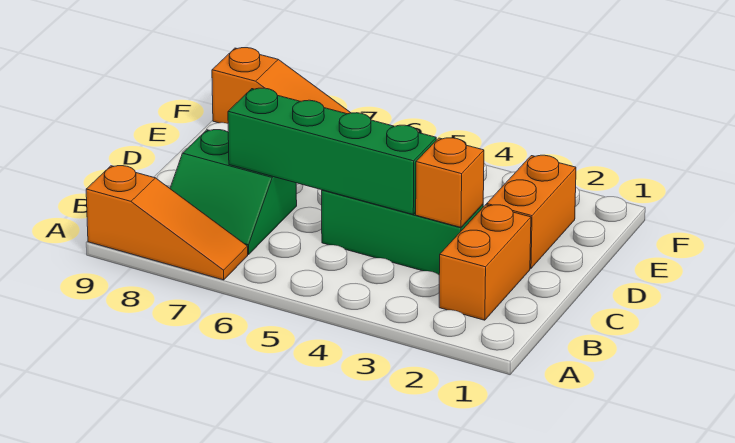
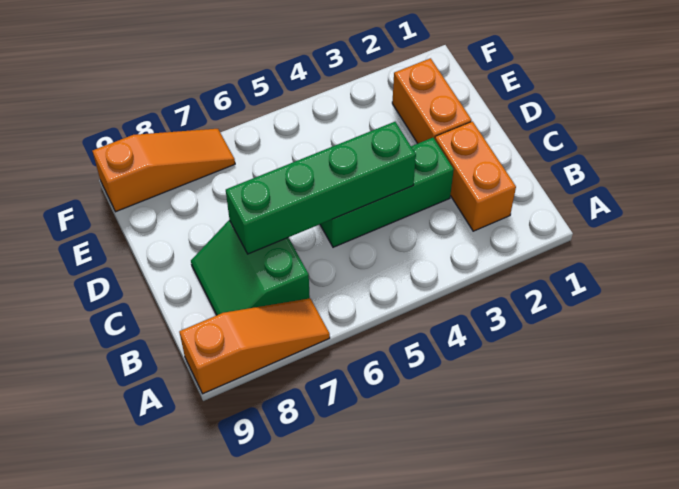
green 2x2 slope [170,130,297,254] -> green 2x2 slope turned to [191,220,310,315]
orange 1x1 brick [416,138,484,227] -> none

